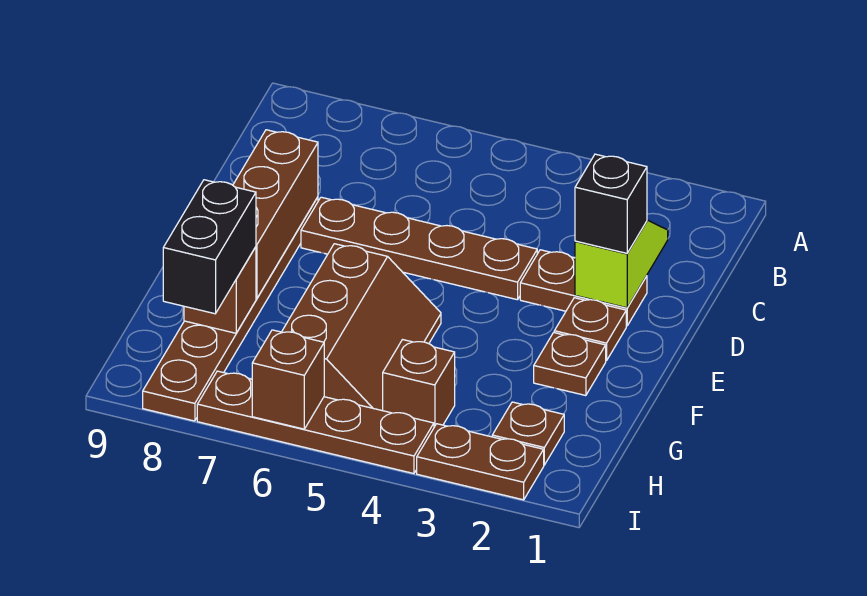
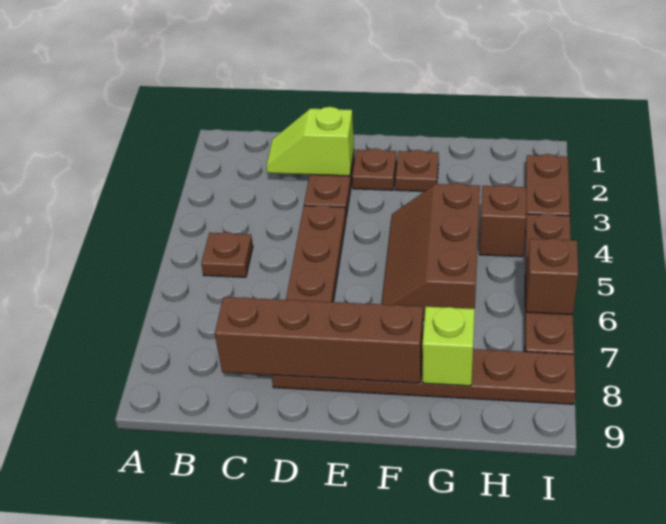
black 1x1 brick [575,154,647,253] -> none
brown 1x3 brick [233,130,318,299] -> brown 1x4 brick [215,297,423,383]
brown 2x3 slope [282,244,441,411] -> brown 2x3 slope turned to [382,183,480,320]
brown 1x1 brick [184,247,256,333] -> lime 1x1 brick [422,307,475,386]
black 1x2 brick [163,180,256,314] -> none
brown 1x1 plate [492,402,564,465] -> brown 1x1 plate moved to [201,232,253,277]

